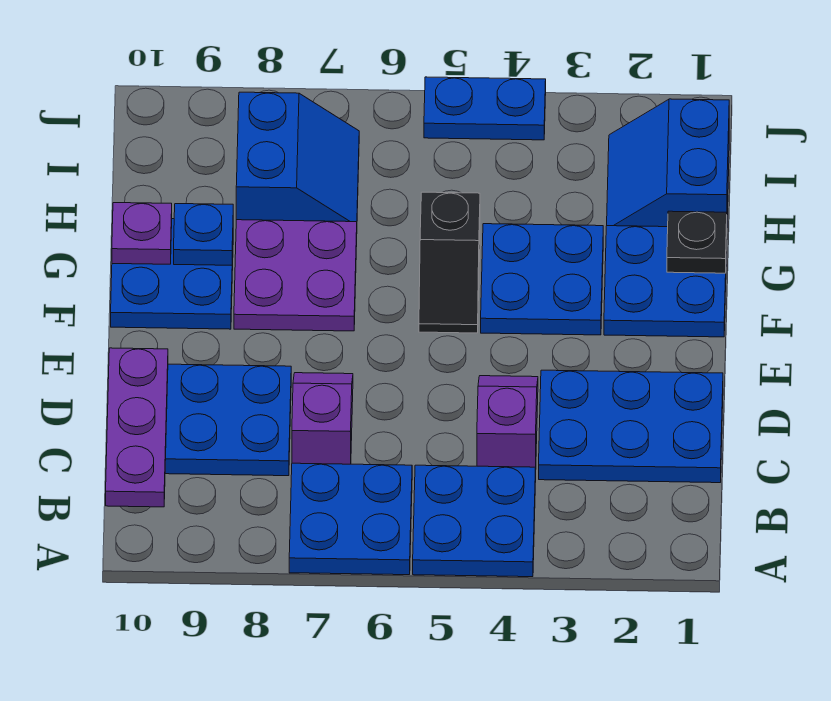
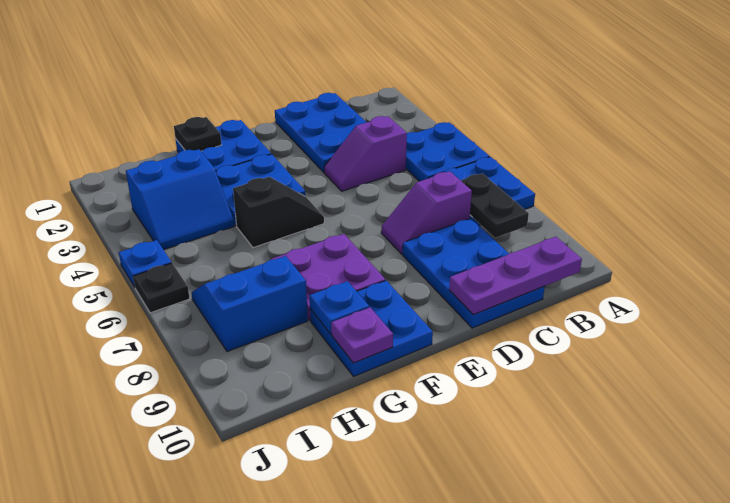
none -> black 1x2 plate [461,173,529,238]
blue 2x2 slope [607,99,729,227] -> blue 2x2 slope moved to [126,149,234,250]
blue 1x2 plate [424,77,546,140] -> blue 1x1 plate [119,240,172,287]
none -> black 1x1 plate [133,263,190,313]

